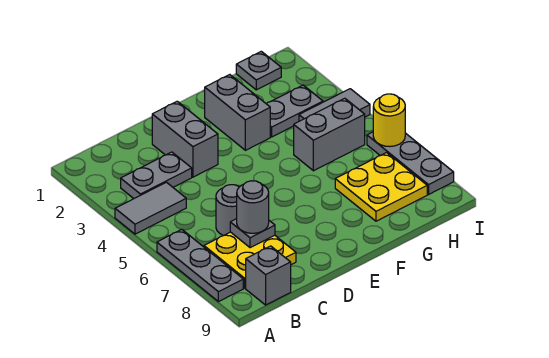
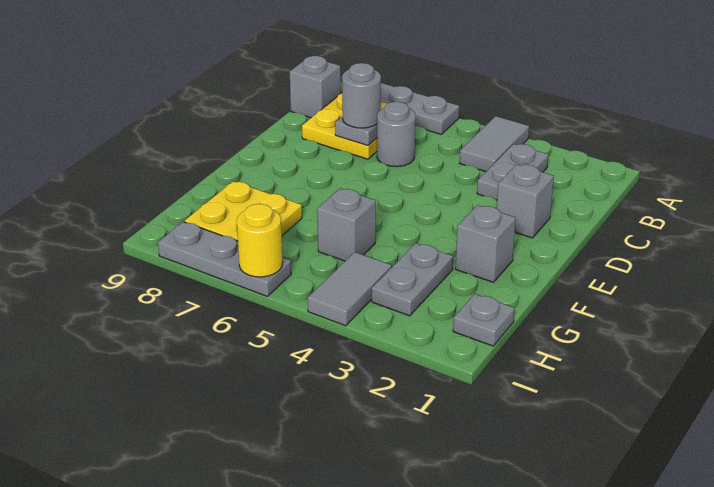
grey 1x2 brick [152,101,218,177] -> grey 1x1 brick [497,164,554,238]
grey 1x2 brick [205,75,270,150] -> grey 1x1 brick [455,205,516,282]
grey 1x2 brick [294,98,365,171] -> grey 1x1 brick [317,189,376,261]

